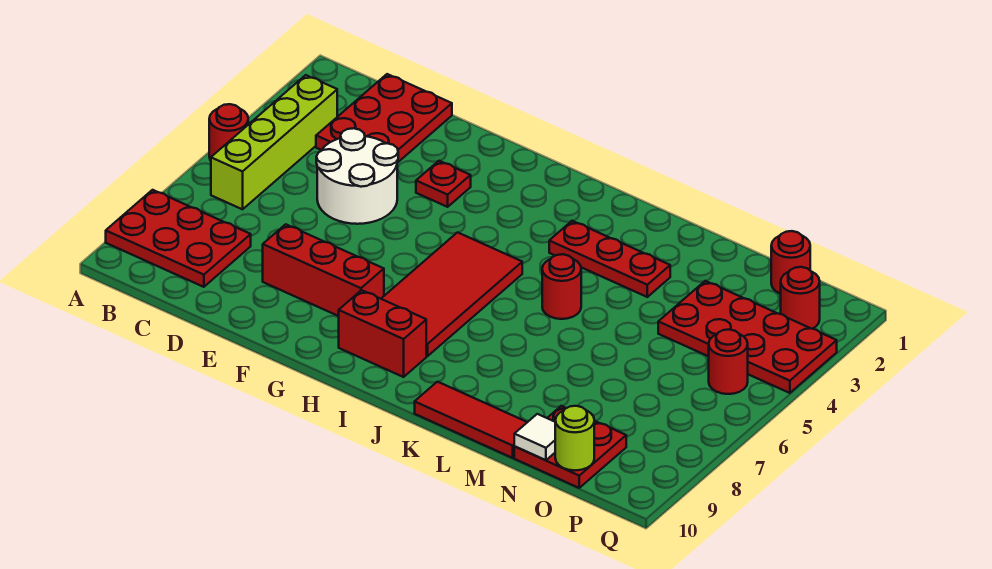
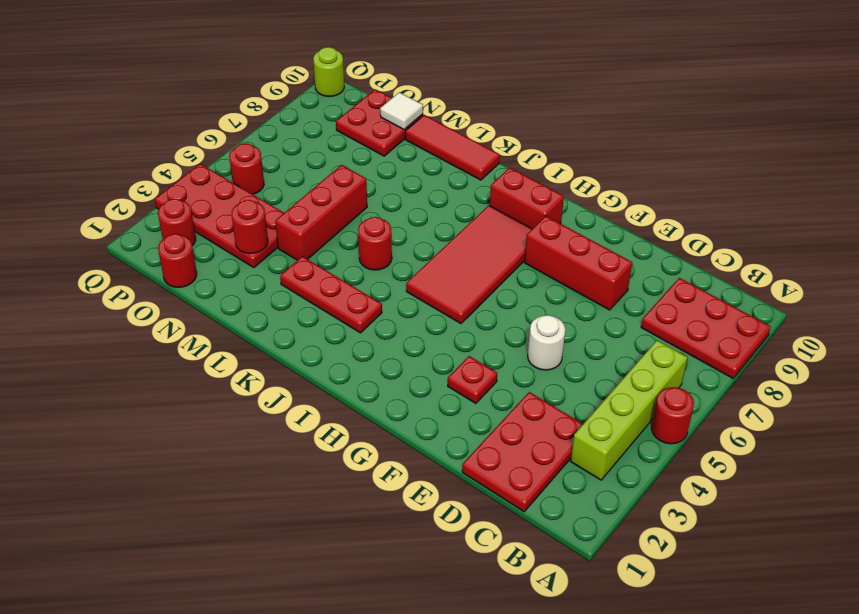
white 2x2 round brick [316,128,398,224] -> white 1x1 round brick [528,315,566,370]
none -> red 1x3 brick [275,165,367,260]
none -> red 1x1 round brick [232,200,268,254]
lime 1x1 round brick [555,406,594,470] -> lime 1x1 round brick moved to [313,47,344,96]

